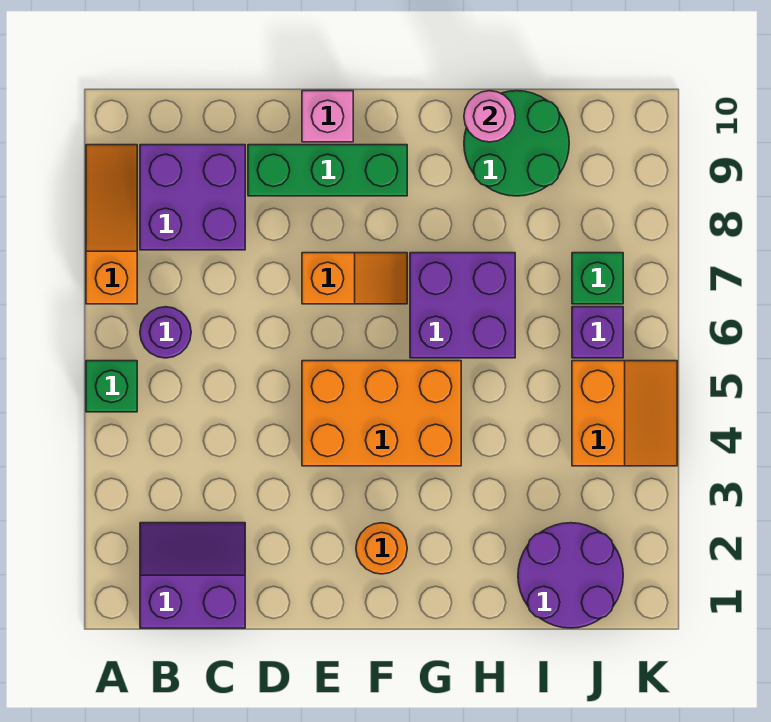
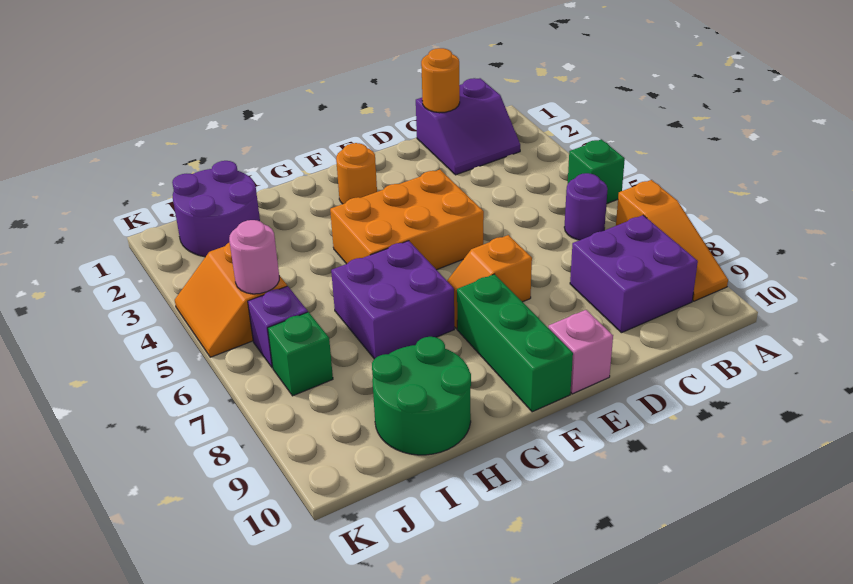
none -> orange 1x1 round brick [421,48,460,113]
green 1x3 brick [248,145,407,196] -> green 1x3 brick turned to [457,274,573,412]
pink 1x1 round brick [464,91,515,142] -> pink 1x1 round brick moved to [229,220,279,294]

